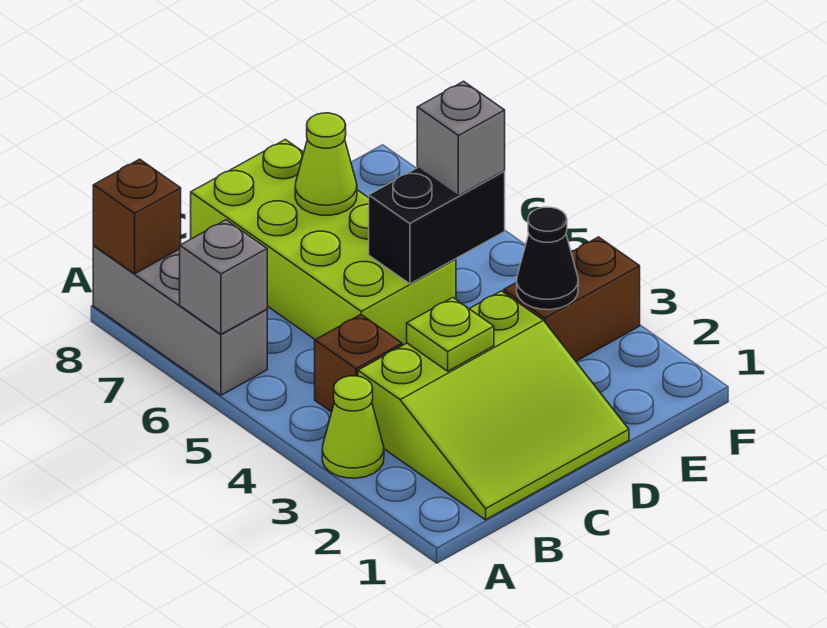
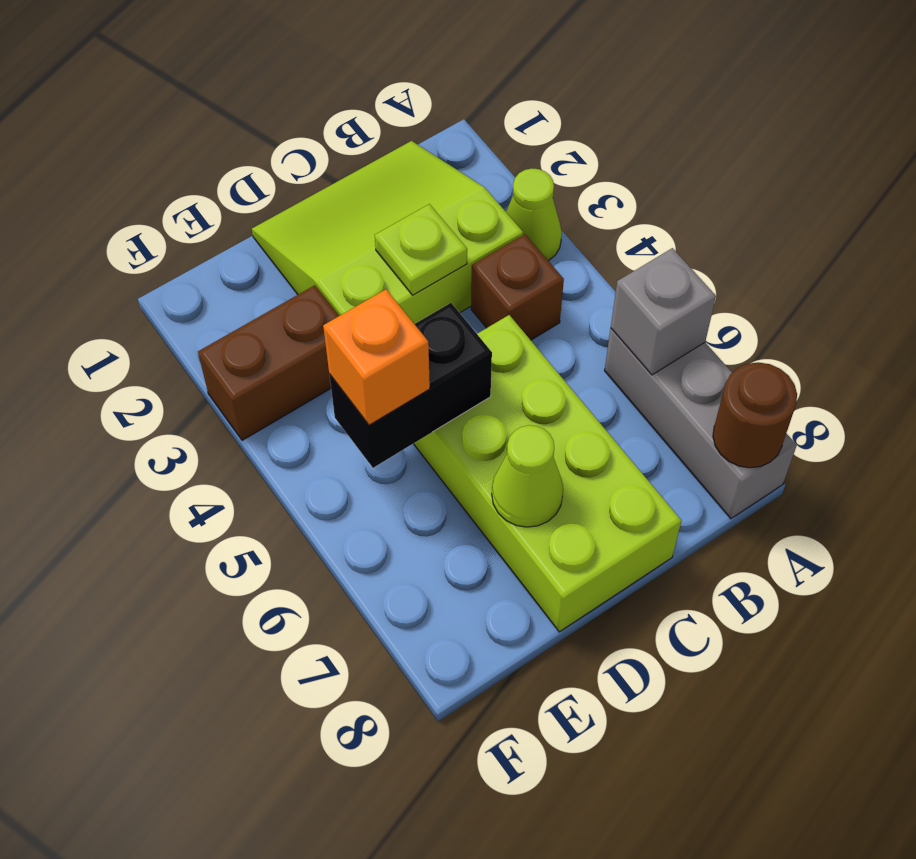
brown 1x1 brick [93,159,181,274] -> brown 1x1 round brick [713,362,797,468]
black 1x1 cone [517,207,578,310] -> none
grey 1x1 brick [417,81,505,196] -> orange 1x1 brick [323,289,430,425]

